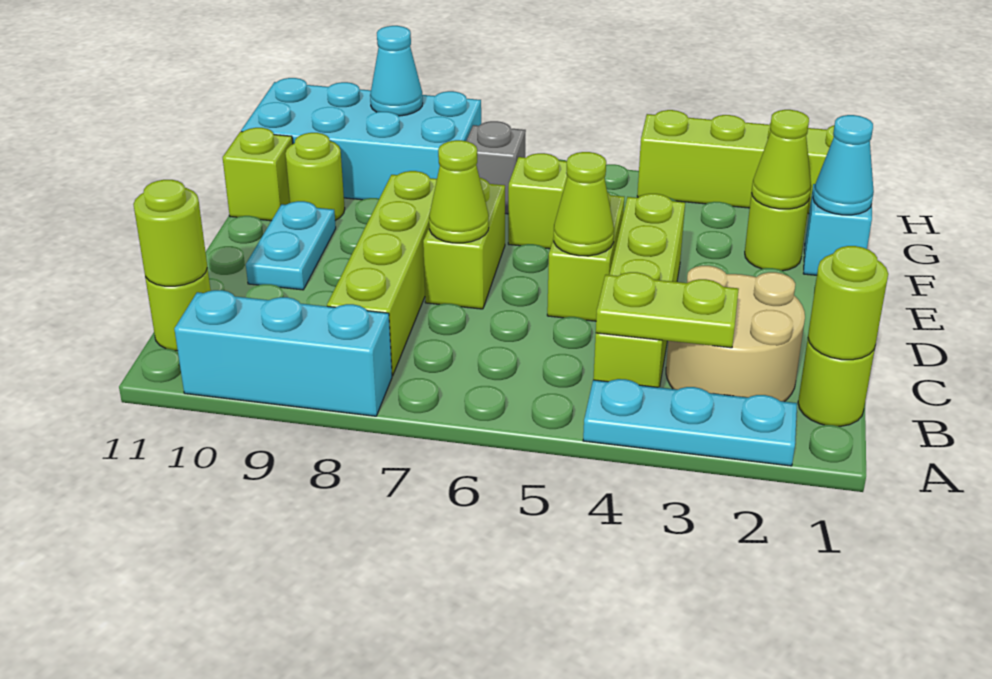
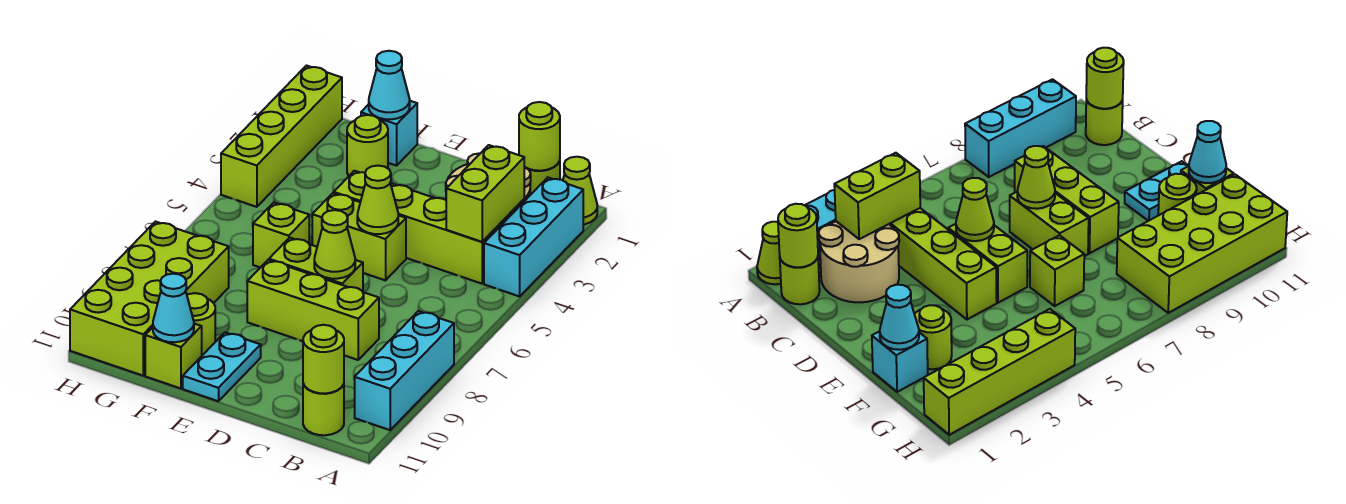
cyan 1x3 plate [583,379,797,466] -> cyan 1x3 brick [484,177,583,296]
lime 1x2 plate [596,272,739,348] -> lime 1x2 brick [446,145,524,242]
lime 1x4 brick [327,171,437,376] -> lime 1x3 brick [247,260,379,360]
cyan 1x2 plate [246,201,336,290] -> cyan 1x2 plate turned to [183,332,261,401]
lime 1x1 cone [752,110,811,209] -> lime 1x1 cone moved to [563,157,597,225]
grey 1x1 brick [466,121,526,214] -> none
cyan 2x4 brick [241,78,481,200] -> lime 2x4 brick [70,222,229,376]
cyan 1x1 cone [370,26,423,116] -> cyan 1x1 cone moved to [153,274,194,342]

